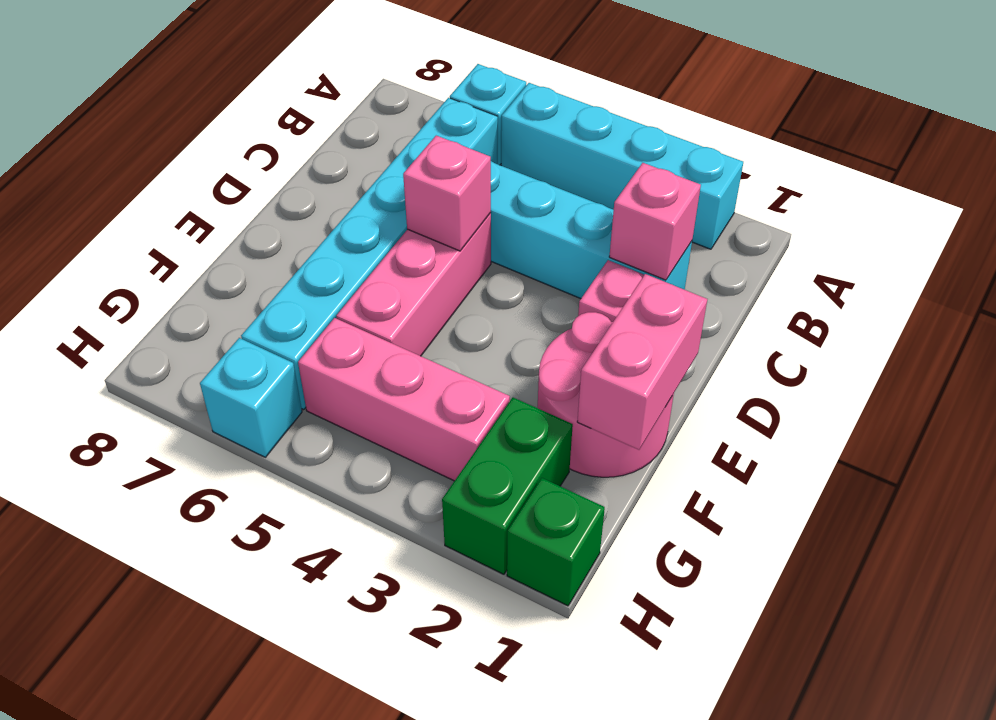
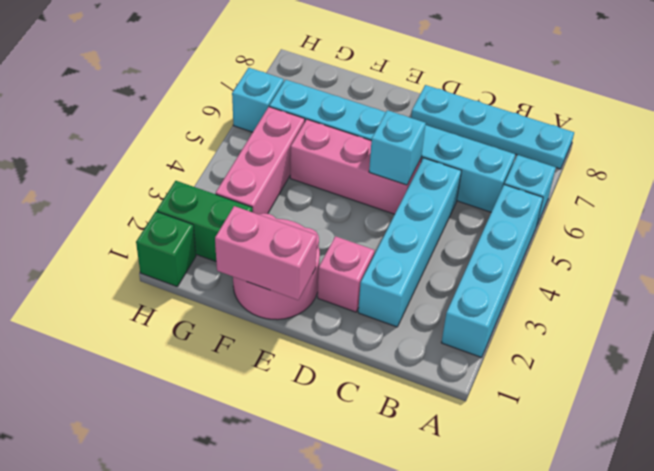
none -> cyan 1x4 plate [411,85,574,169]
pink 1x1 brick [609,163,701,280] -> none
pink 1x1 brick [403,136,491,251] -> cyan 1x1 brick [369,110,426,185]

